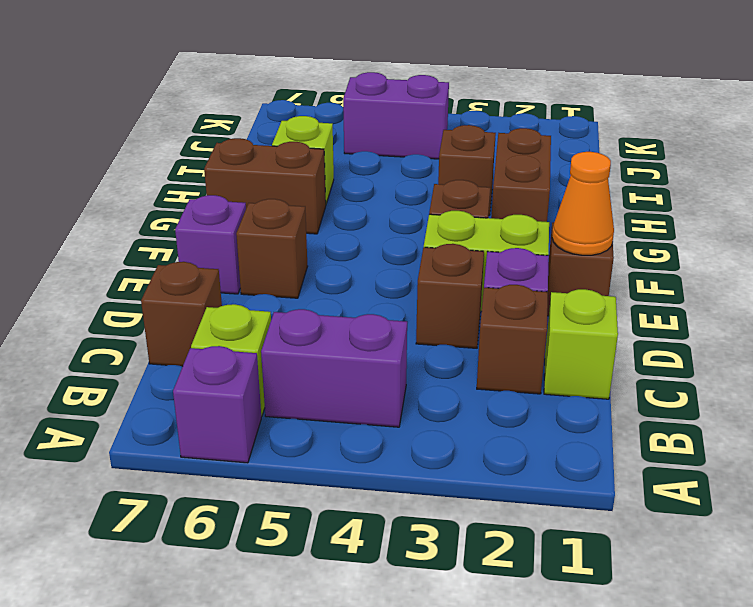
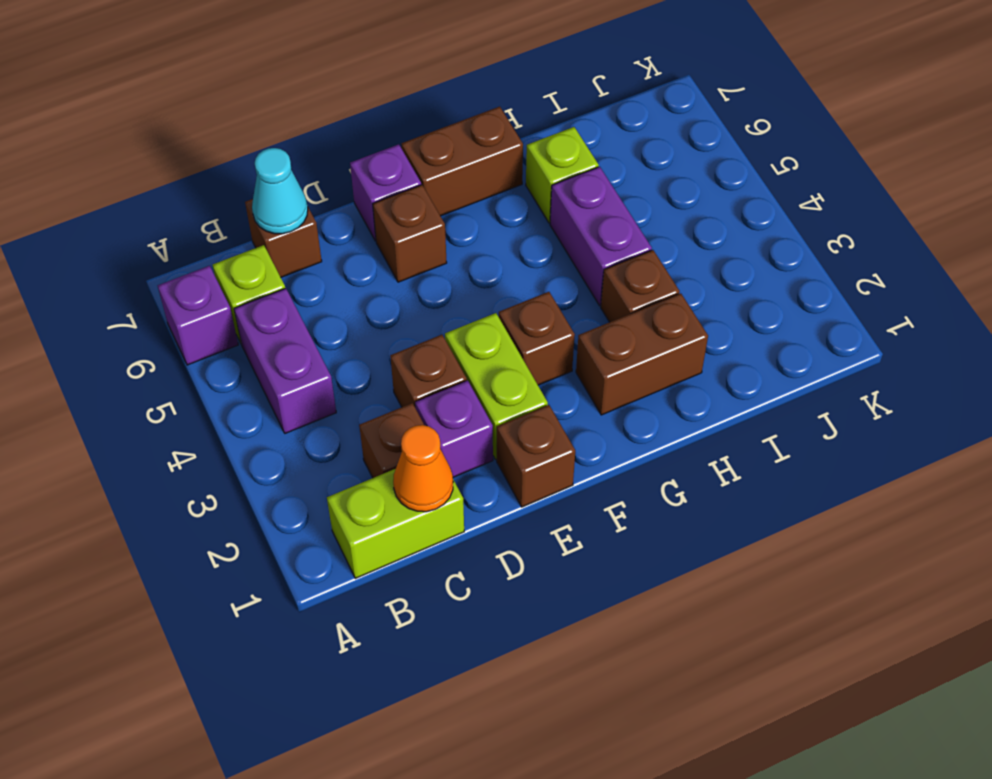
lime 1x1 brick [544,289,618,399] -> lime 1x2 brick [327,469,464,578]
none -> cyan 1x1 cone [252,148,308,234]
orange 1x1 cone [552,152,614,255] -> orange 1x1 cone moved to [393,425,453,512]
brown 1x2 brick [204,138,326,234] -> brown 1x2 brick turned to [402,107,523,216]
purple 1x2 brick [343,72,449,159] -> purple 1x2 brick moved to [550,167,652,306]

